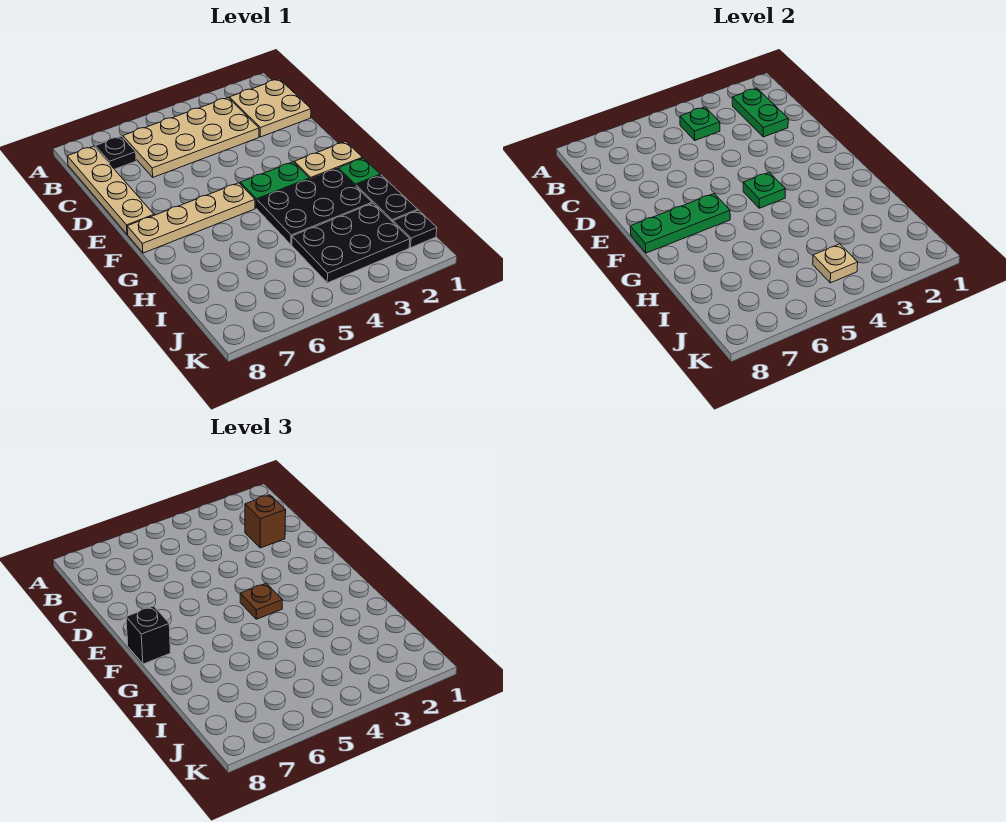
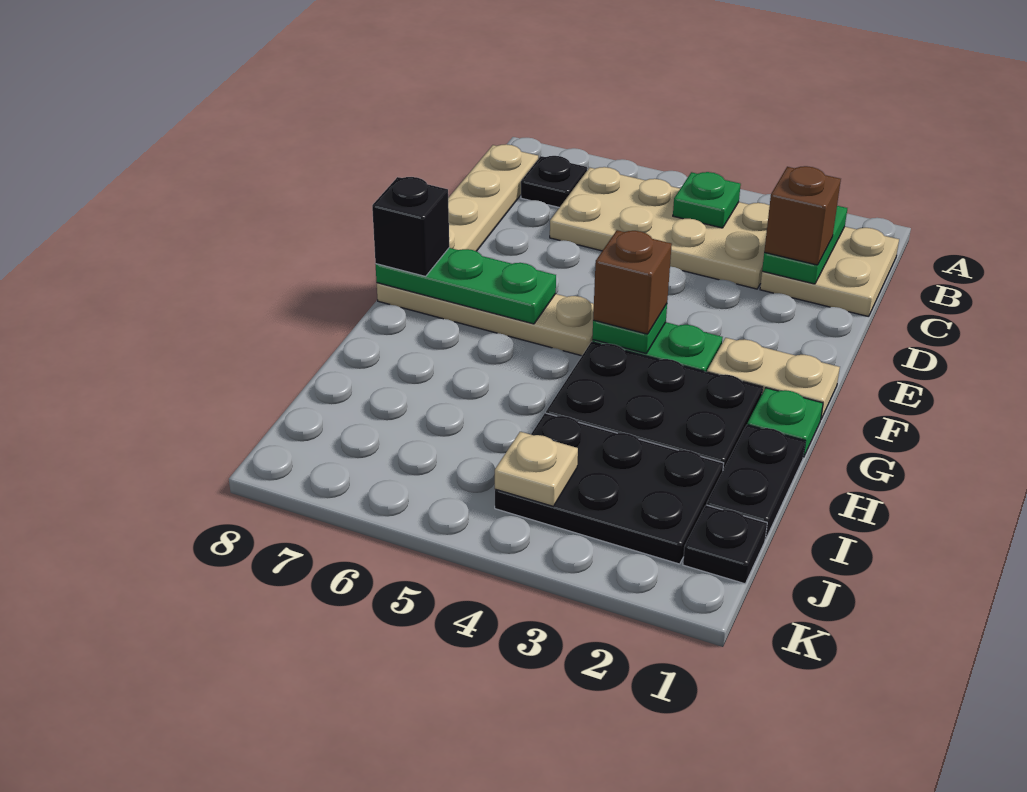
brown 1x1 plate [240,583,282,619] -> brown 1x1 brick [593,230,672,334]

